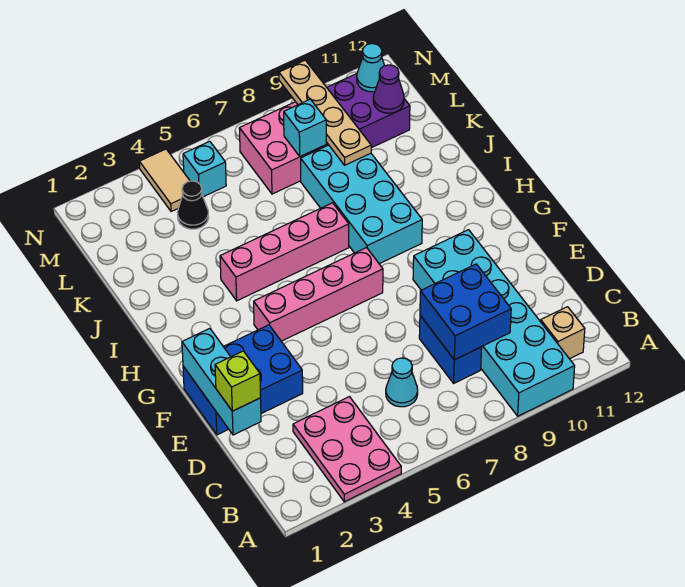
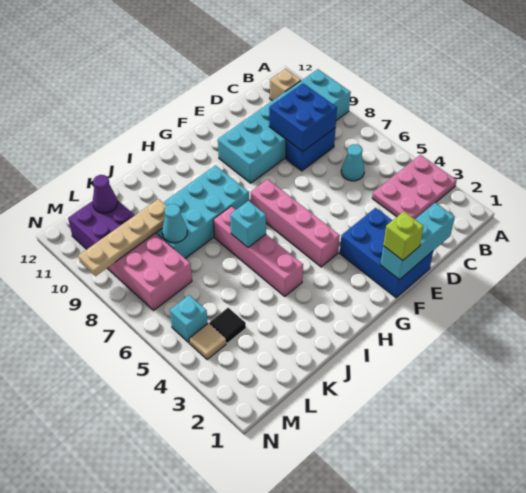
lime 1x1 brick [215,351,261,411] -> lime 1x1 brick moved to [383,211,424,261]
black 1x1 cone [177,181,209,229] -> black 1x1 tile [209,308,246,343]
cyan 1x1 brick [284,99,326,157] -> cyan 1x1 brick moved to [230,201,266,248]
tan 1x2 tile [139,149,190,212] -> tan 1x1 tile [189,323,226,360]
cyan 1x1 cone [357,44,384,92] -> cyan 1x1 cone moved to [162,204,187,243]

